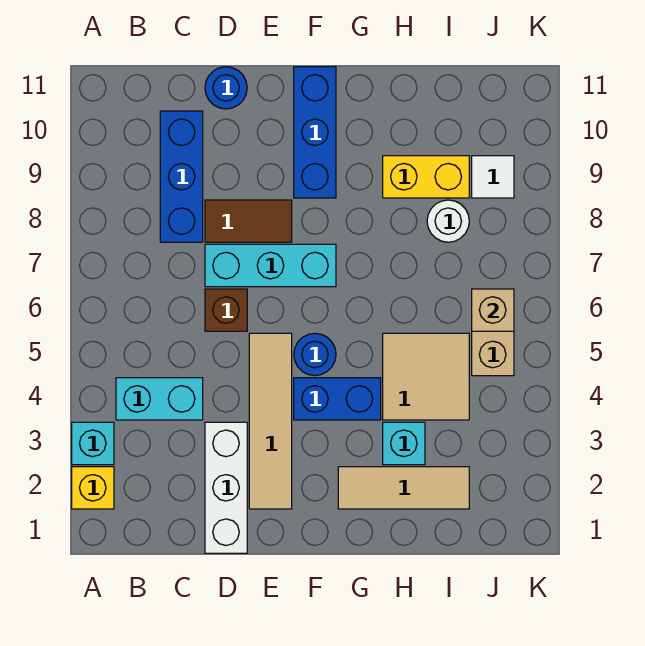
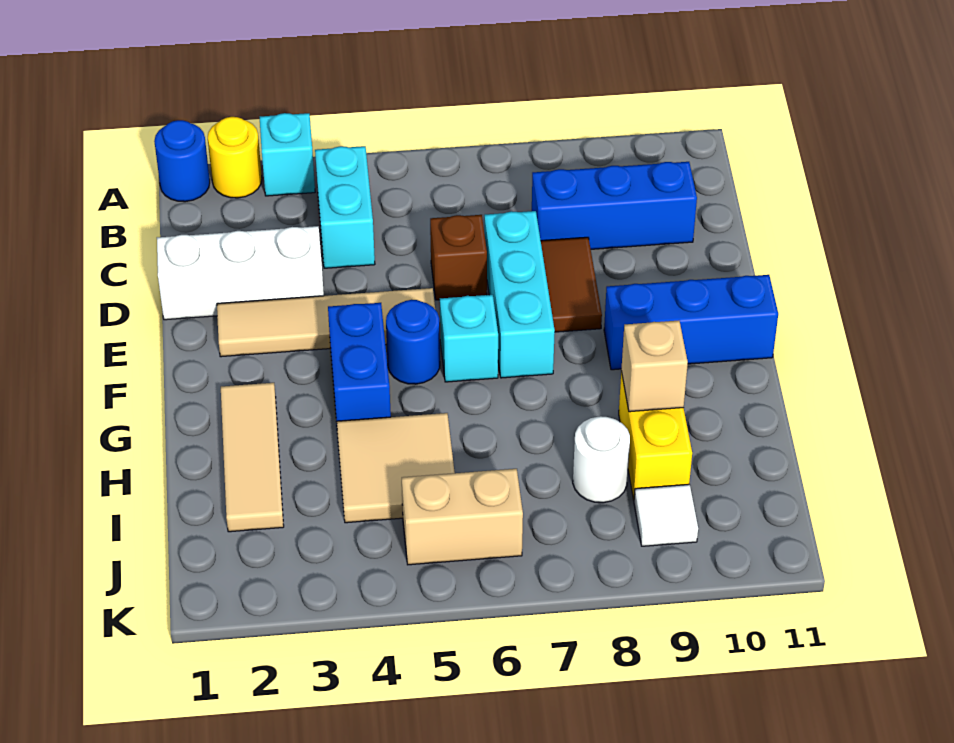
yellow 1x1 brick [72,467,114,509] -> yellow 1x1 round brick [208,117,262,198]
blue 1x1 round brick [205,67,247,109] -> blue 1x1 round brick moved to [154,120,210,202]
cyan 1x1 brick [383,422,425,465] -> cyan 1x1 brick moved to [440,295,498,382]
tan 1x1 brick [472,289,514,331] -> tan 1x1 brick moved to [621,321,688,412]

